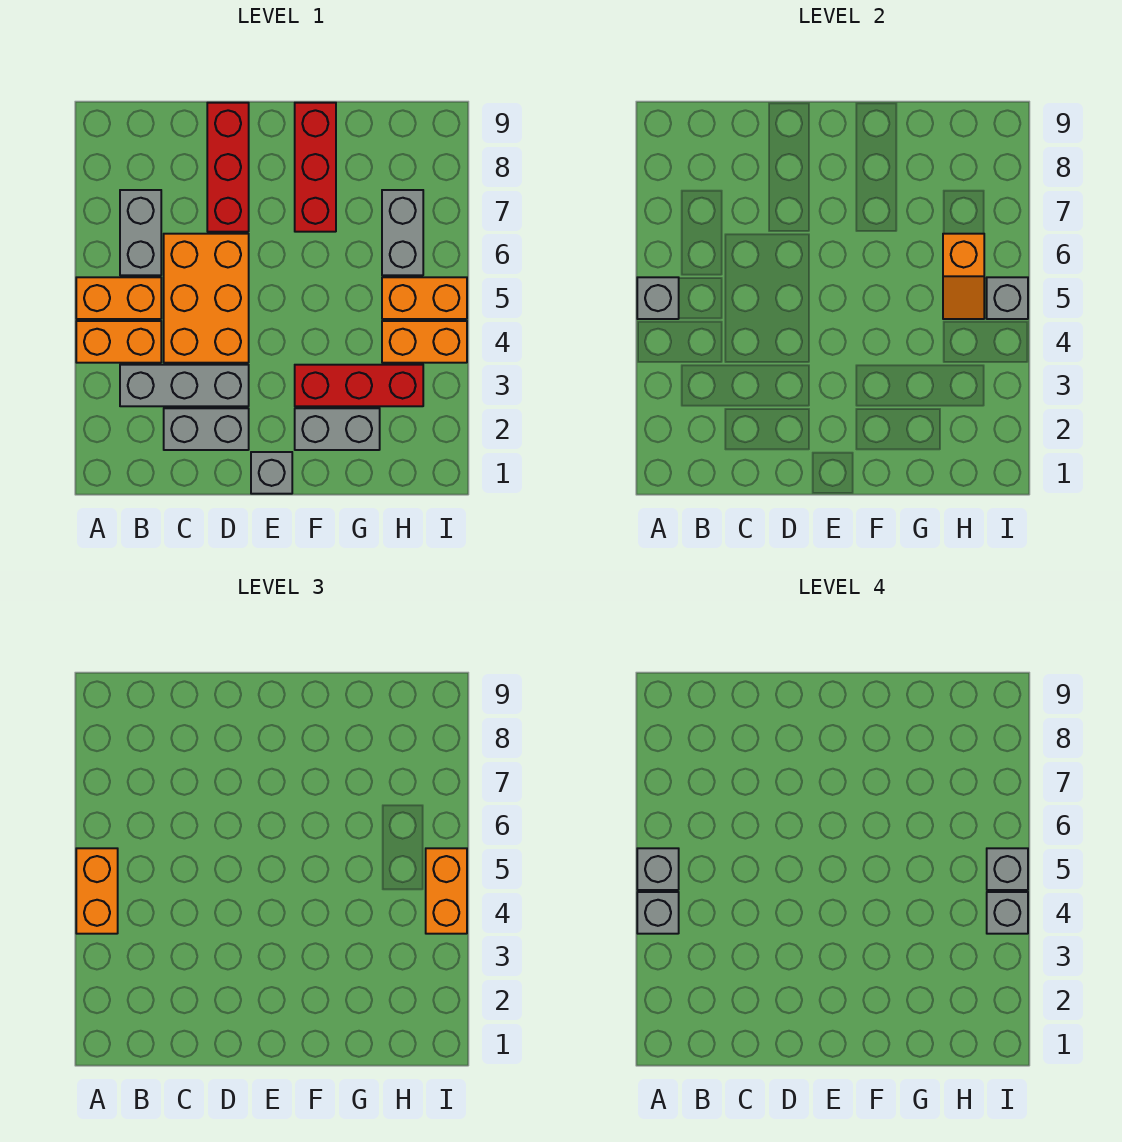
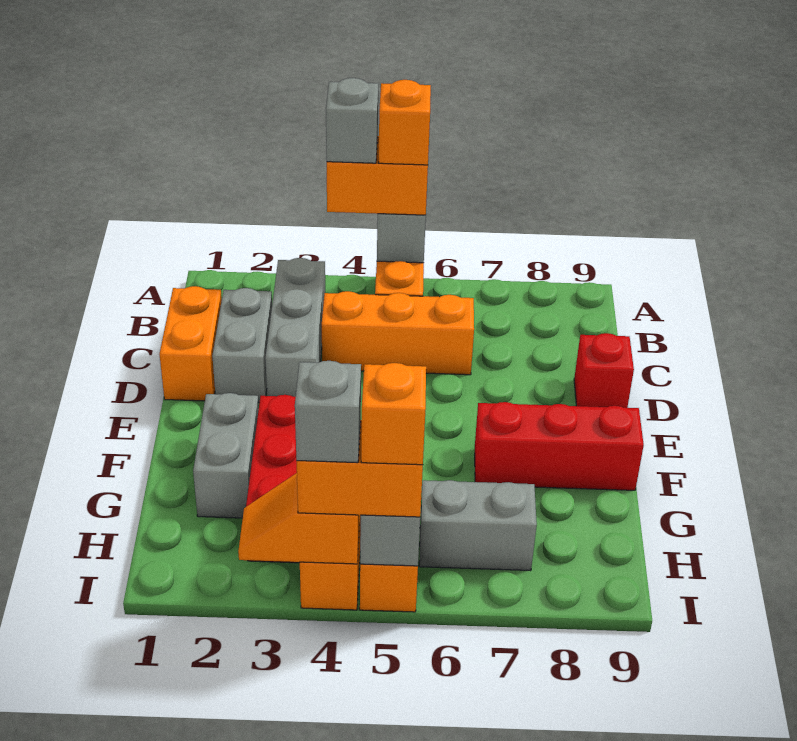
orange 1x2 brick [76,321,161,363] -> orange 1x2 brick moved to [159,286,222,401]
grey 1x1 brick [637,848,679,890] -> orange 1x1 brick [379,80,431,165]
grey 1x2 brick [120,190,161,275] -> none
orange 2x3 brick [164,234,249,363] -> orange 1x3 brick [322,291,474,375]
red 1x3 brick [207,103,249,232] -> red 1x1 brick [574,333,634,408]
grey 1x1 brick [251,452,292,494] -> none
orange 1x2 slope [943,234,984,319] -> orange 1x2 slope moved to [238,473,360,564]
grey 1x1 brick [987,848,1028,890] -> orange 1x1 brick [361,363,426,465]

